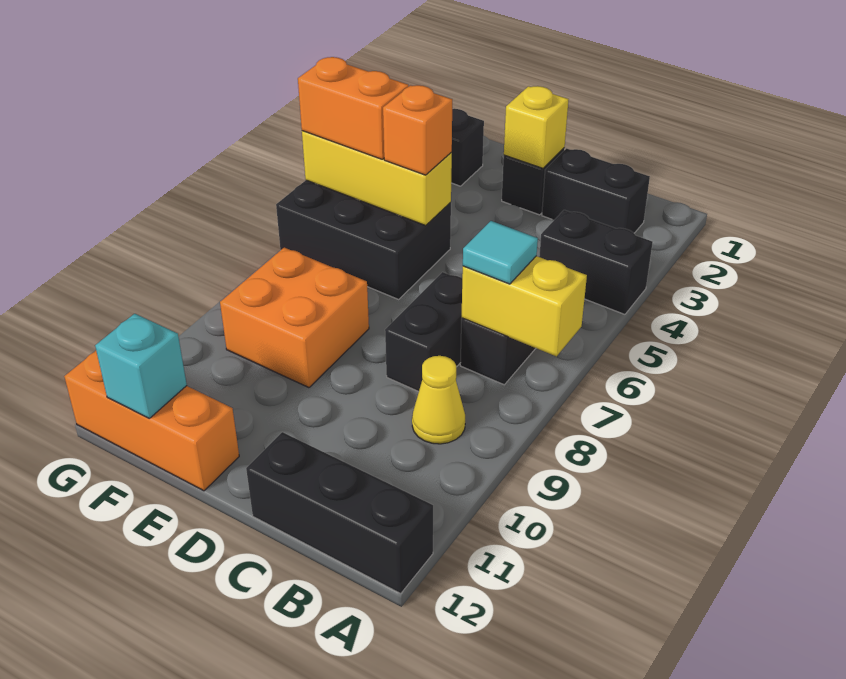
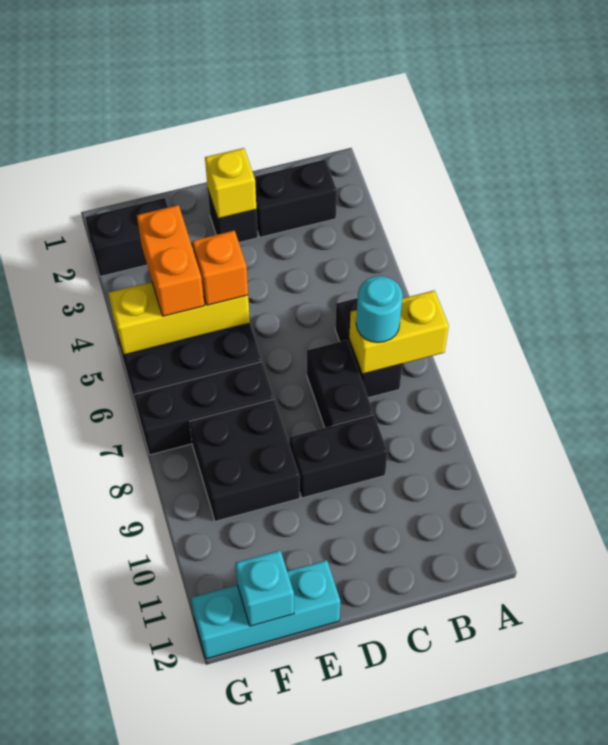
black 1x2 brick [539,210,653,314] -> black 1x2 brick moved to [289,415,388,498]
black 1x3 brick [246,432,433,594] -> black 1x3 brick moved to [134,362,274,455]
cyan 1x1 tile [463,221,538,284] -> cyan 1x1 round brick [356,276,403,343]
yellow 1x1 cone [412,356,465,444] -> none
orange 2x2 brick [220,248,369,388] -> black 2x2 brick [190,399,300,521]
orange 1x3 brick [64,351,239,491] -> cyan 1x3 brick [191,560,341,659]
orange 1x2 brick [298,57,408,159] -> orange 1x2 brick turned to [137,205,204,316]

